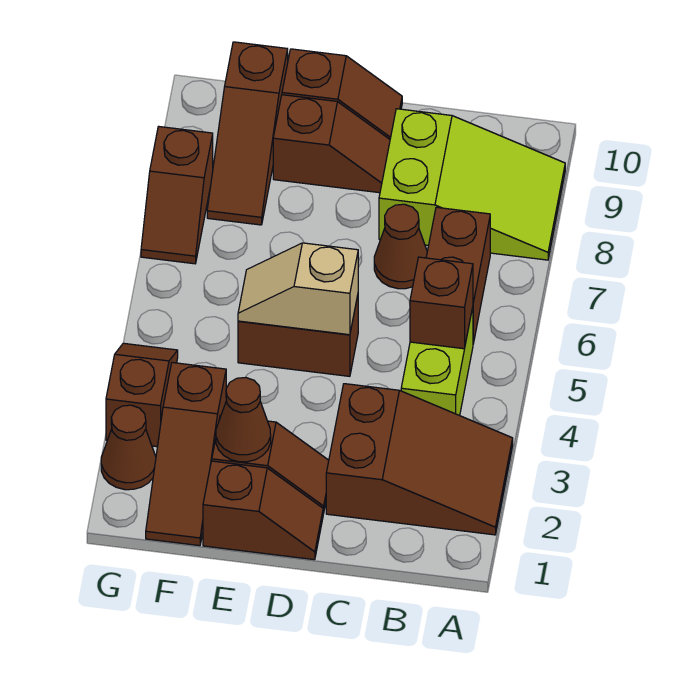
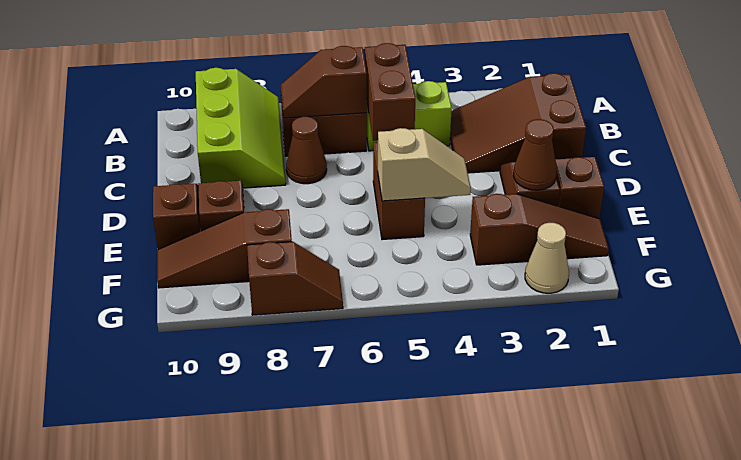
brown 2x3 slope [326,384,513,535] -> brown 2x3 slope turned to [450,73,586,173]
lime 2x3 slope [379,109,565,260] -> lime 2x3 slope turned to [196,68,286,188]
brown 1x1 brick [410,257,473,349] -> brown 1x2 brick [365,43,415,141]
tan 1x2 slope [238,243,358,335] -> tan 1x2 slope turned to [378,128,471,201]
brown 1x3 slope [207,42,288,225] -> brown 1x3 slope turned to [157,209,292,288]
brown 1x1 cone [101,405,156,490] -> tan 1x1 cone [525,223,569,293]
brown 1x2 slope [106,343,178,447] -> brown 1x2 slope moved to [281,46,367,118]

